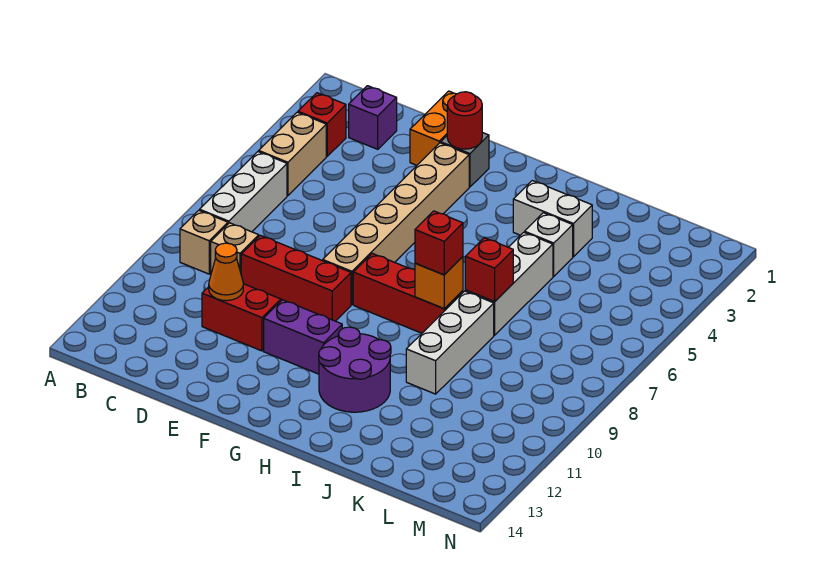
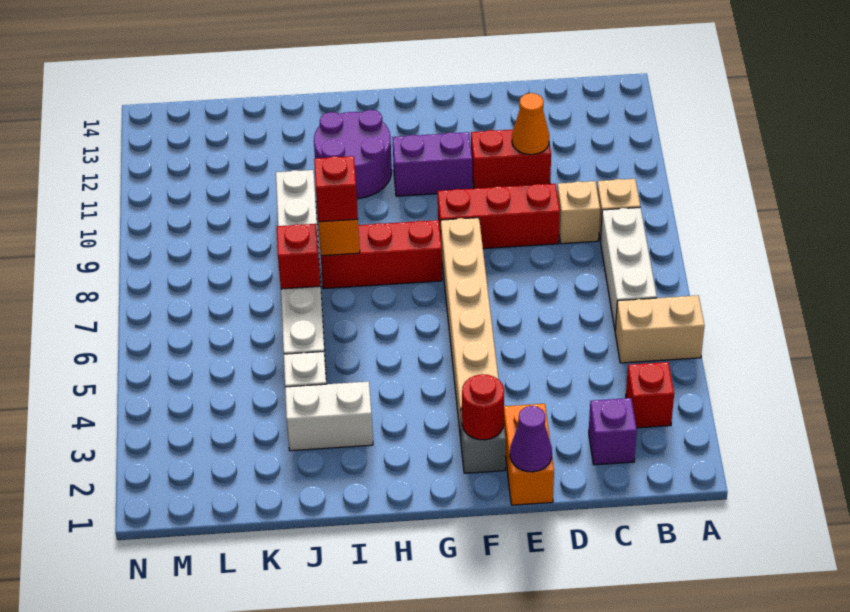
tan 1x2 brick [259,112,326,196] -> tan 1x2 brick turned to [615,295,705,363]
none -> purple 1x1 cone [510,406,552,472]

